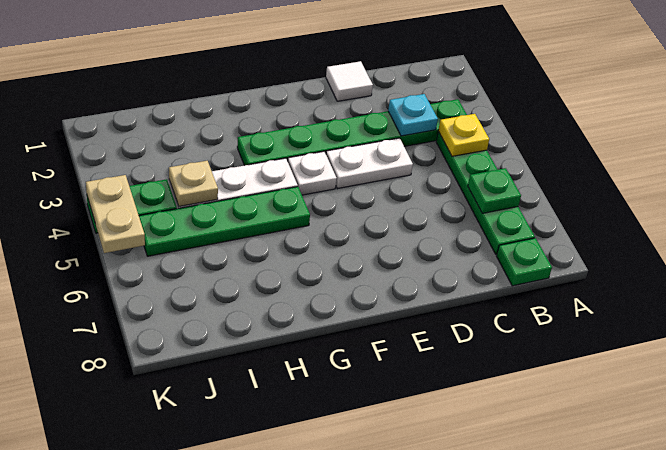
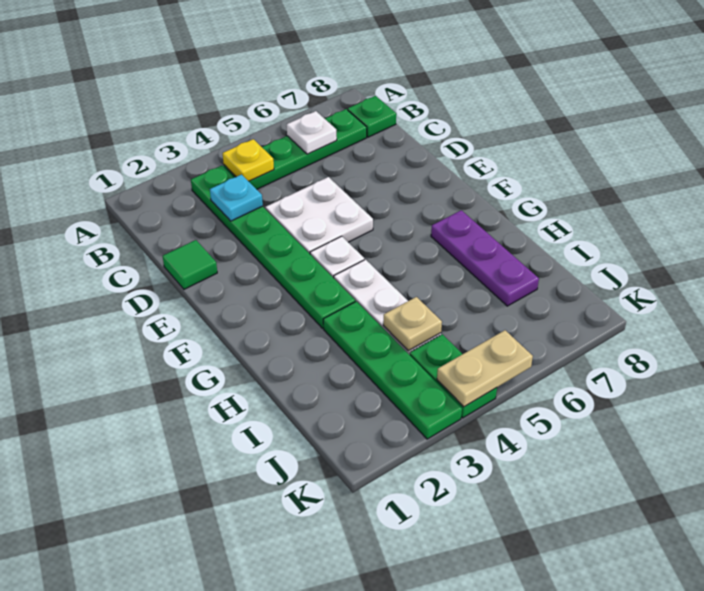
green 1x1 plate [468,168,521,213] -> white 1x1 plate [287,111,337,154]
white 1x1 tile [326,61,373,101] -> green 1x1 tile [163,240,217,289]
white 1x2 plate [326,138,413,189] -> white 2x2 plate [265,177,373,254]
green 1x4 plate [139,187,310,256] -> green 1x4 plate moved to [323,301,462,439]
none -> purple 1x3 plate [431,210,539,306]

